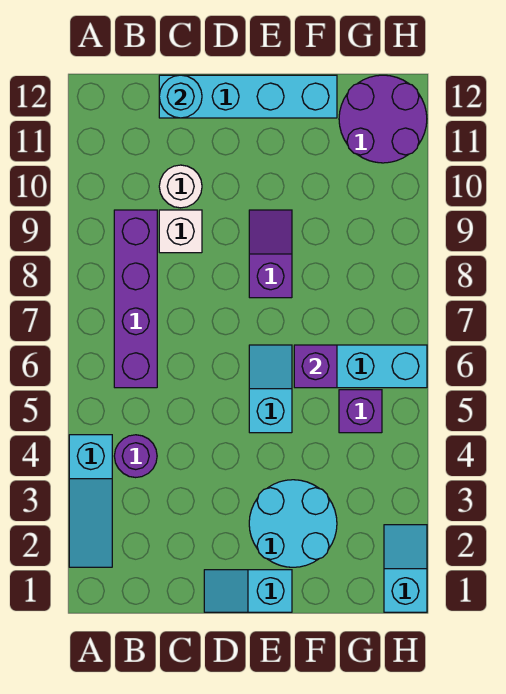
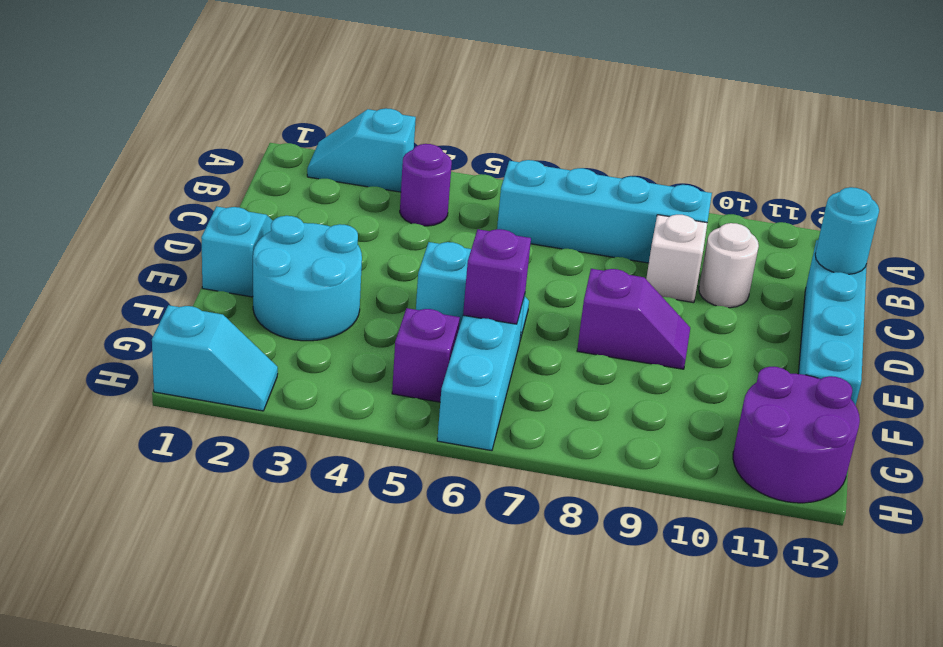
cyan 1x3 slope [69,435,112,567] -> cyan 1x2 slope [307,108,416,192]
purple 1x4 brick [114,210,157,388] -> cyan 1x4 brick [497,160,712,263]

